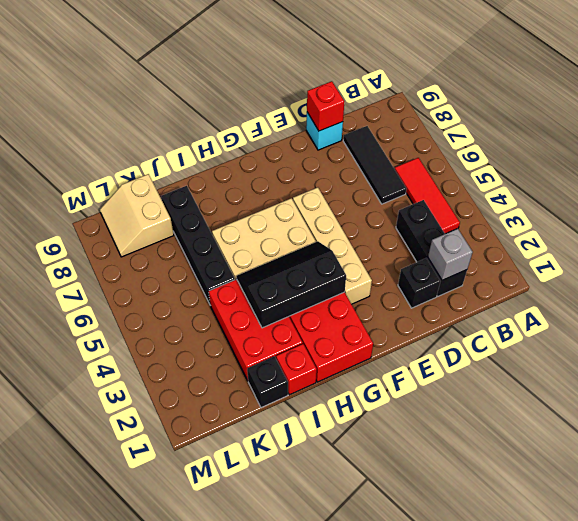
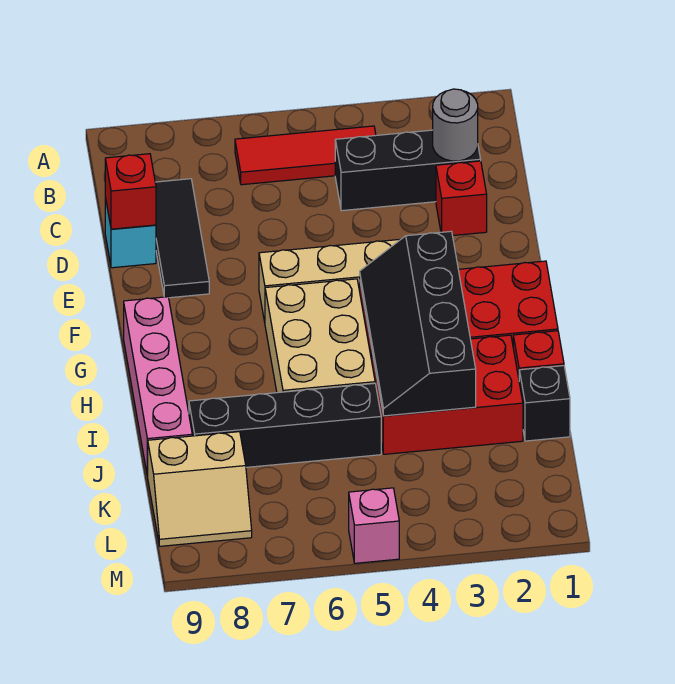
grey 1x1 brick [428,229,473,280] -> grey 1x1 round brick [433,89,478,161]
black 1x3 tile [343,126,406,204] -> black 1x3 tile turned to [155,179,209,298]
black 1x1 brick [398,258,441,308] -> red 1x1 brick [436,161,487,236]
black 2x3 slope [236,241,346,328] -> black 2x4 slope [360,231,476,416]
none -> pink 1x4 brick [124,297,192,476]
none -> pink 1x1 brick [349,488,399,563]

